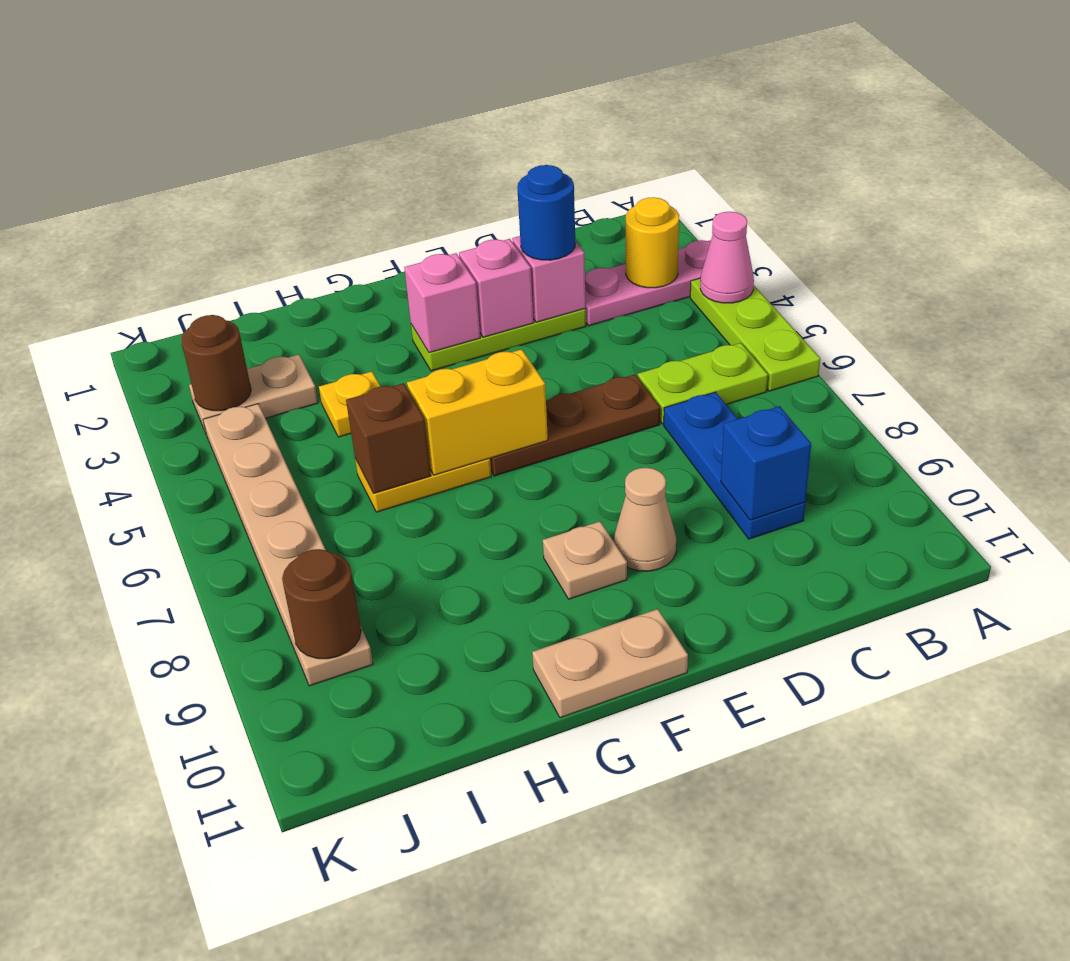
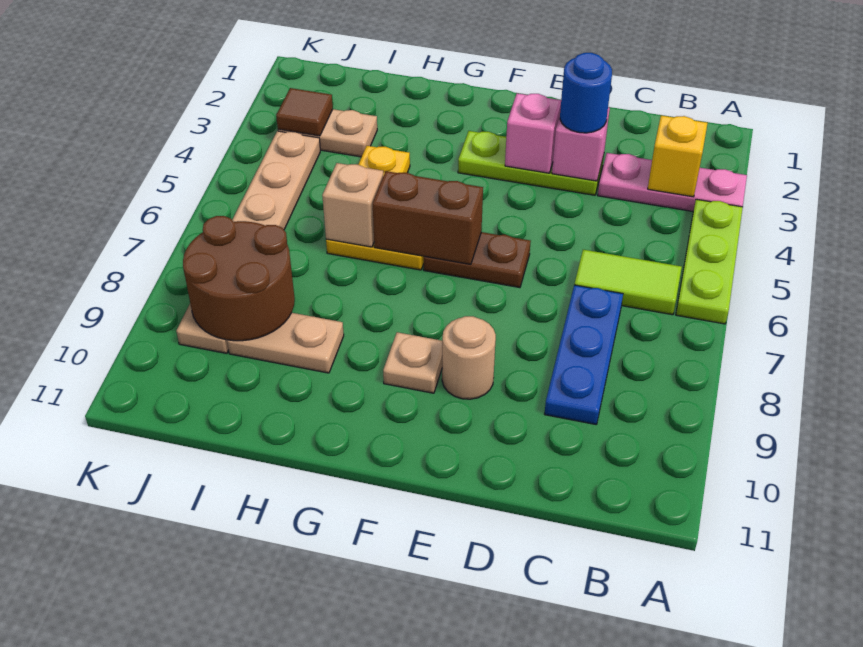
pink 1x1 cone [700,212,754,303] -> none
yellow 1x1 round brick [626,197,679,288] -> yellow 1x1 brick [648,116,707,197]
lime 1x2 plate [638,343,768,424] -> lime 1x2 tile [574,250,682,315]
blue 1x1 brick [721,406,811,520] -> none
brown 1x3 plate [490,374,660,476] -> brown 1x2 plate [424,232,531,288]
tan 1x1 cone [614,468,676,571] -> tan 1x1 round brick [442,316,496,399]
pink 1x1 brick [404,253,480,353] -> none
yellow 1x2 brick [407,349,548,475] -> brown 1x2 brick [373,171,483,264]
tan 1x2 plate [532,609,688,718] -> tan 1x2 plate moved to [227,313,344,373]
brown 1x1 brick [346,383,431,493] -> tan 1x1 brick [322,163,383,247]
brown 1x1 round brick [181,315,251,411] -> brown 1x1 tile [276,88,333,136]
brown 1x1 round brick [282,549,361,659] -> brown 2x2 round brick [183,216,295,341]

